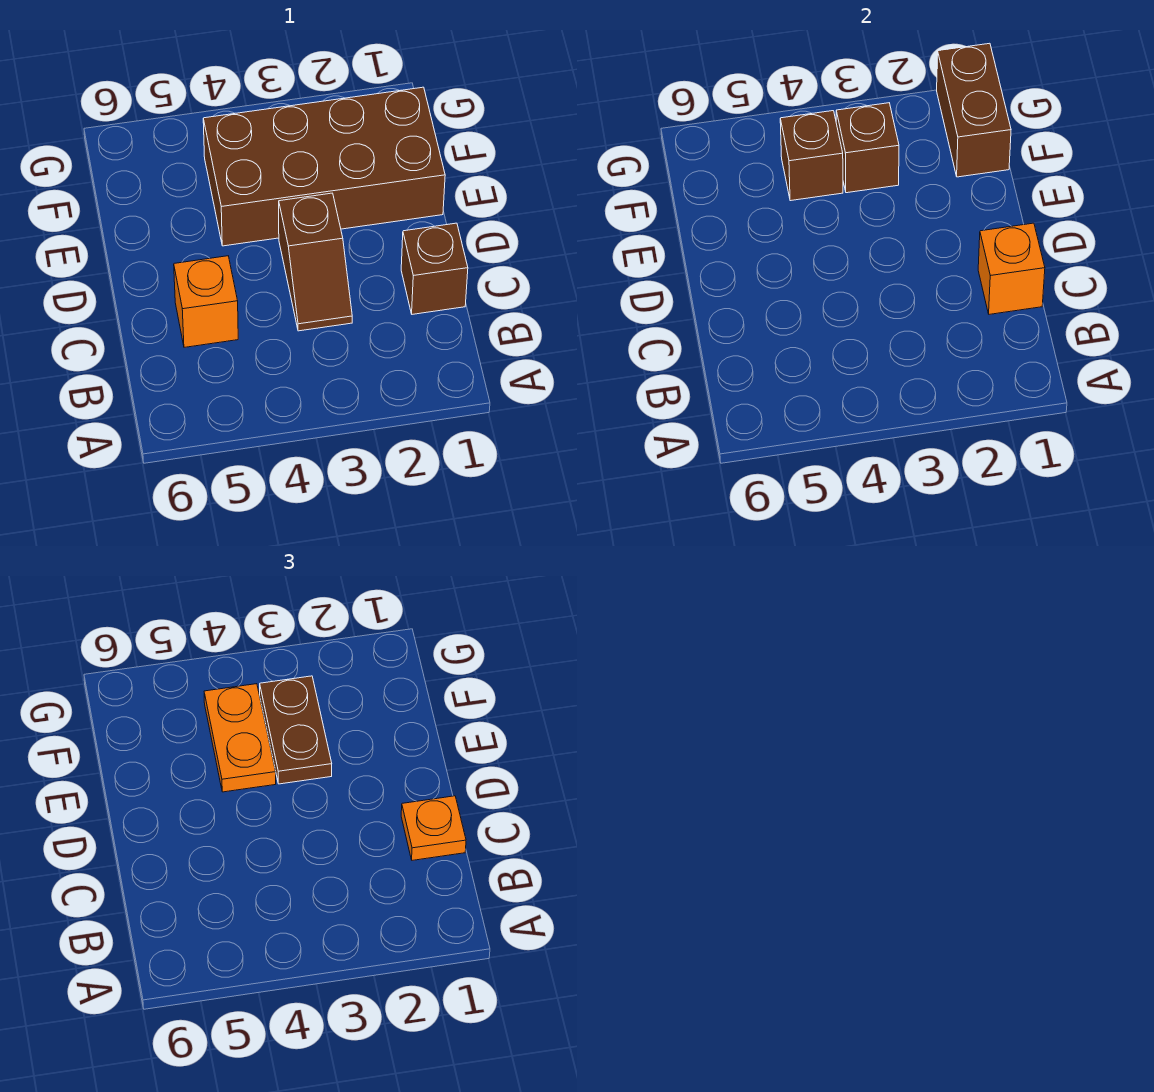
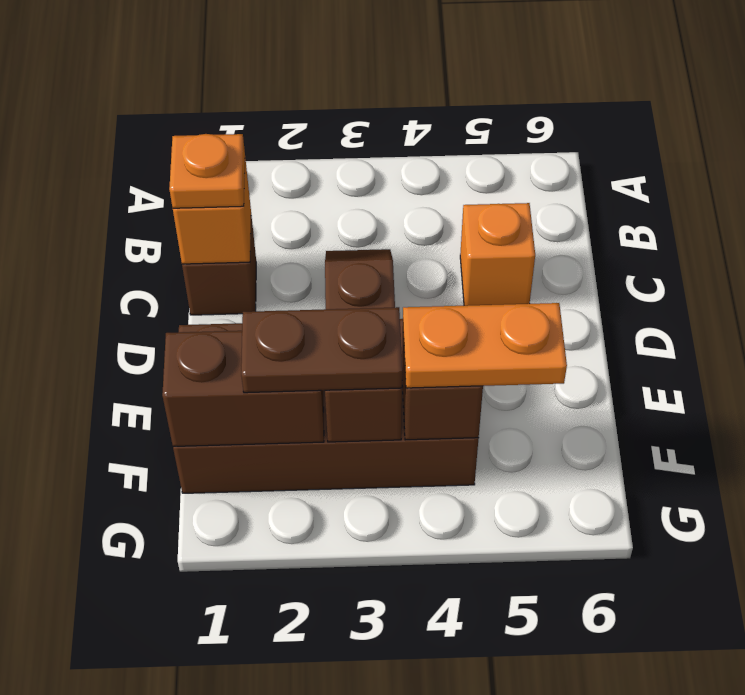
brown 1x2 plate [260,676,332,784] -> brown 1x2 plate turned to [241,307,402,393]
orange 1x2 plate [204,684,276,792] -> orange 1x2 plate turned to [403,303,567,388]
brown 1x2 brick [937,43,1011,177] -> brown 1x2 brick turned to [162,331,324,447]

